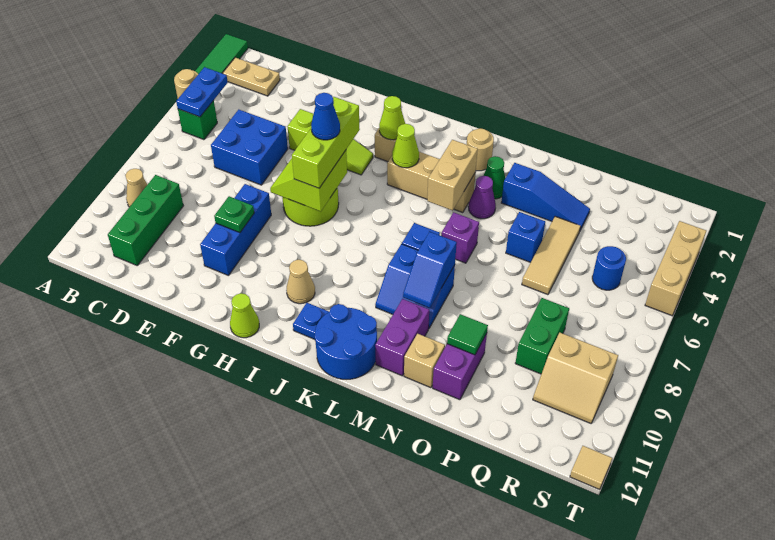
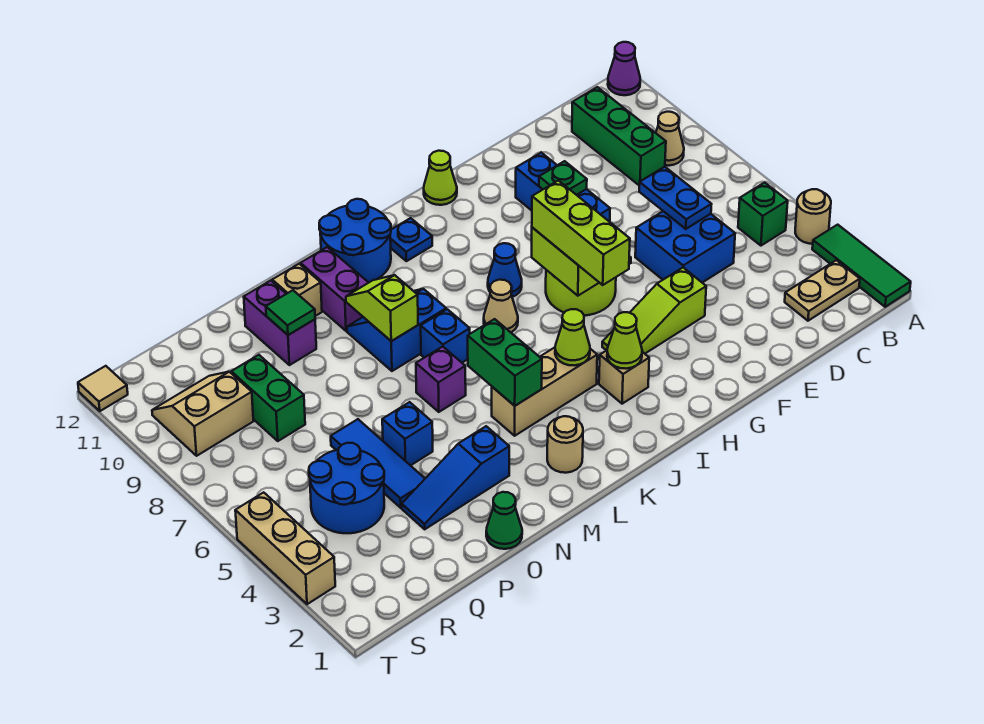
blue 1x2 plate [176,67,228,117] -> blue 1x2 plate moved to [639,167,712,229]
blue 1x1 cone [311,93,340,140] -> blue 1x1 cone moved to [488,243,522,297]
tan 1x1 cone [286,260,315,304] -> tan 1x1 cone moved to [484,280,518,332]
tan 1x2 brick [427,140,478,210] -> green 1x2 brick [468,319,542,406]
green 1x1 cone [483,156,505,199] -> green 1x1 cone moved to [486,492,522,549]
purple 1x1 cone [468,176,496,219] -> purple 1x1 cone moved to [608,42,640,95]
blue 1x2 slope [403,232,457,308] -> lime 1x2 slope [346,275,418,341]
tan 1x3 tile [522,217,581,295] -> blue 1x3 tile [331,419,425,508]
blue 1x1 round brick [592,246,626,290] -> blue 2x2 round brick [309,443,384,533]

